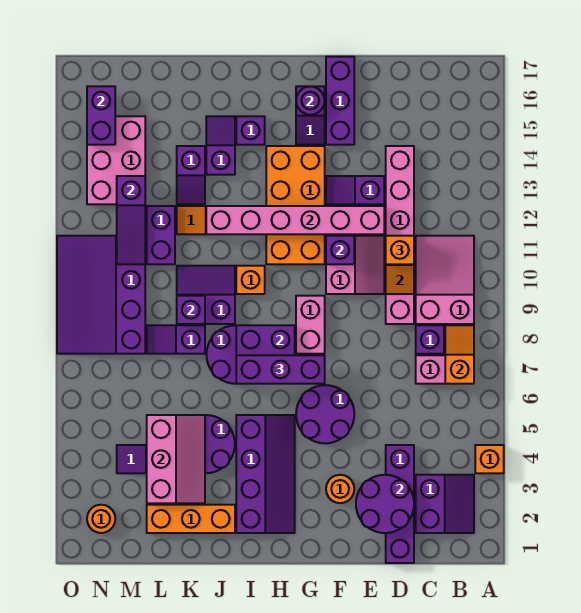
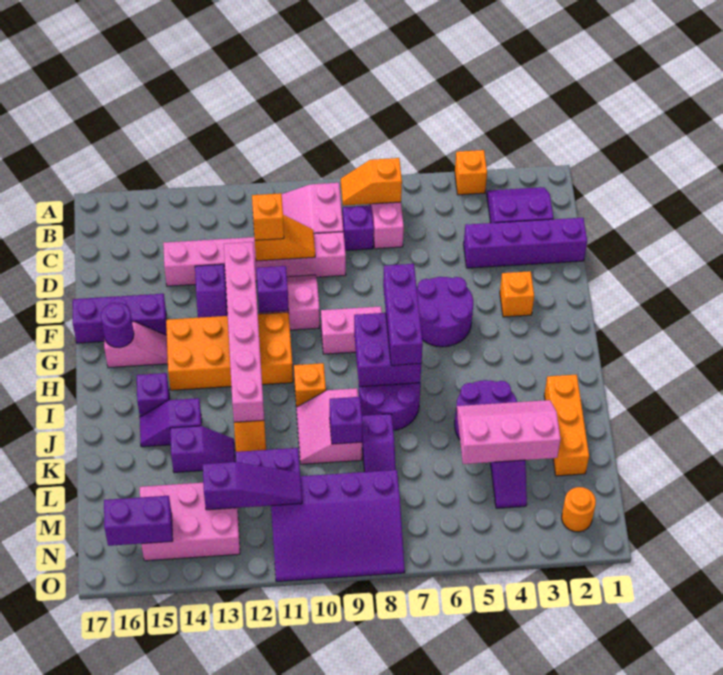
purple 2x2 round brick [356,475,414,533] -> none
orange 1x1 round brick [326,475,354,503] -> orange 1x1 brick [500,271,534,317]
purple 1x2 slope [296,86,325,145] -> pink 1x2 slope [104,322,168,368]
purple 2x4 slope [236,415,295,533] -> none
purple 2x2 slope [177,266,235,324] -> pink 2x2 slope [296,388,362,464]

